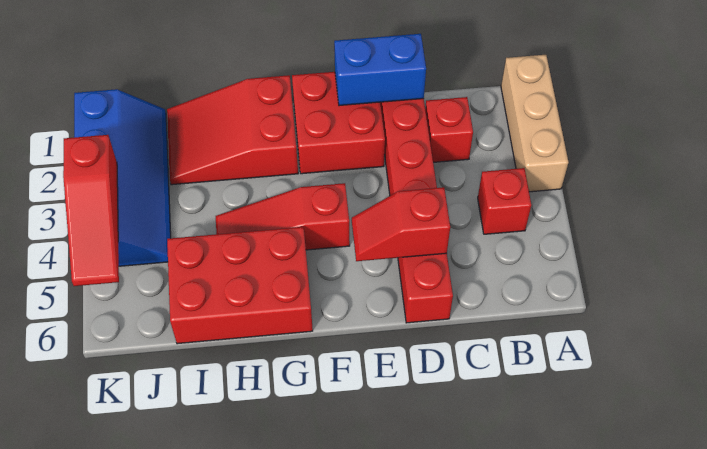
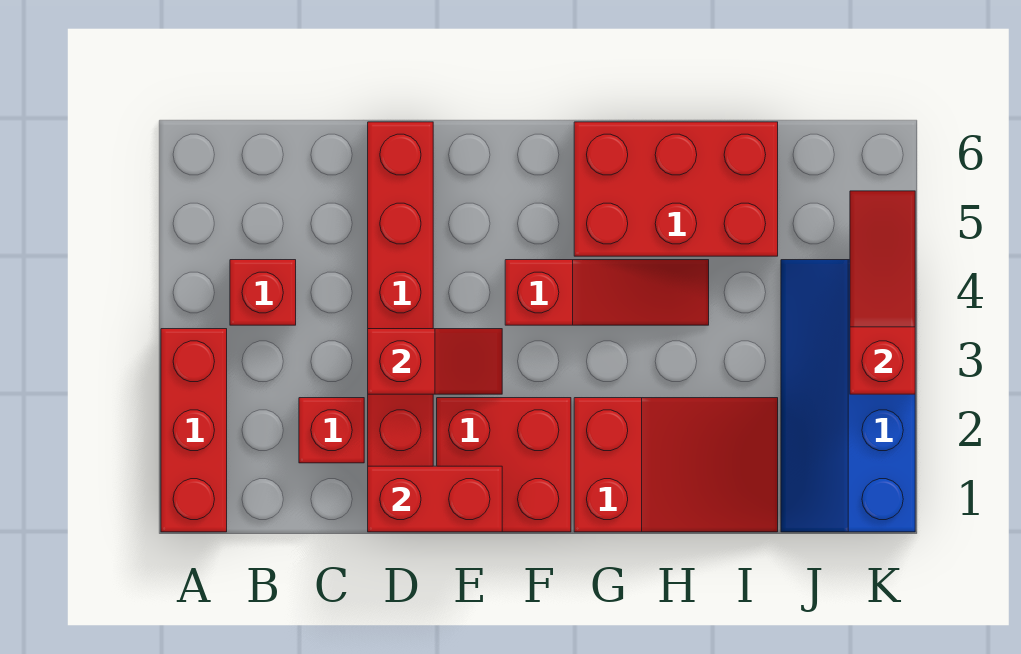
tan 1x3 brick [501,55,568,192] -> red 1x3 brick [161,329,227,532]
blue 1x2 brick [334,34,426,106] -> red 1x2 brick [368,466,502,532]
red 1x2 slope [352,187,450,261] -> red 1x2 slope moved to [368,329,502,394]

